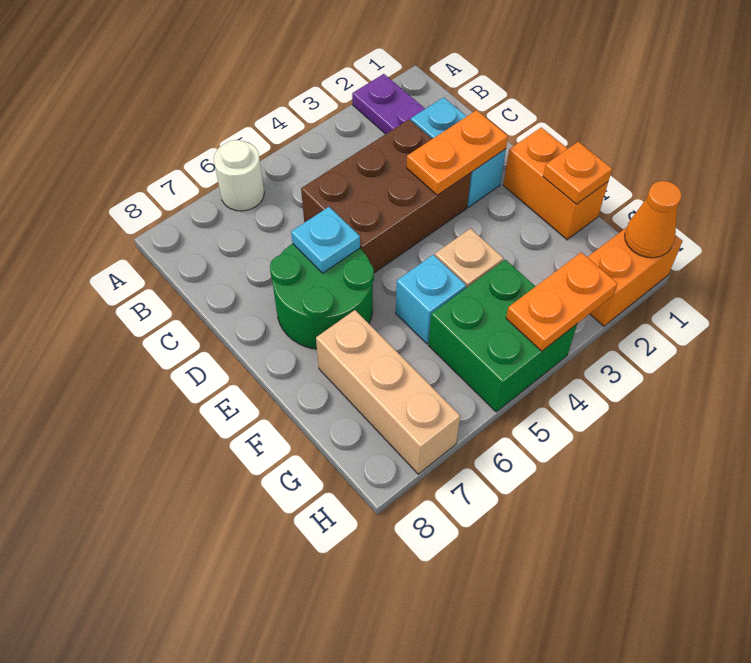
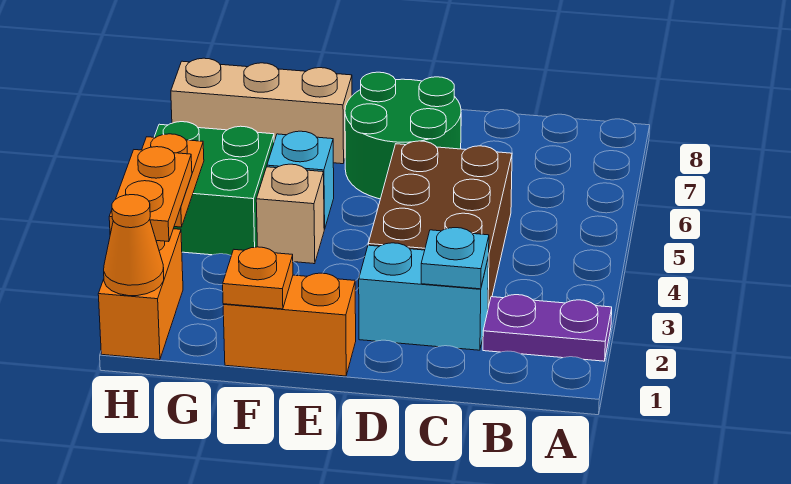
white 1x1 round brick [214,140,264,211] -> none
orange 1x2 plate [407,110,508,195] -> orange 1x2 plate moved to [109,147,192,242]
cyan 1x1 plate [291,207,360,273] -> cyan 1x1 plate moved to [421,228,489,289]

